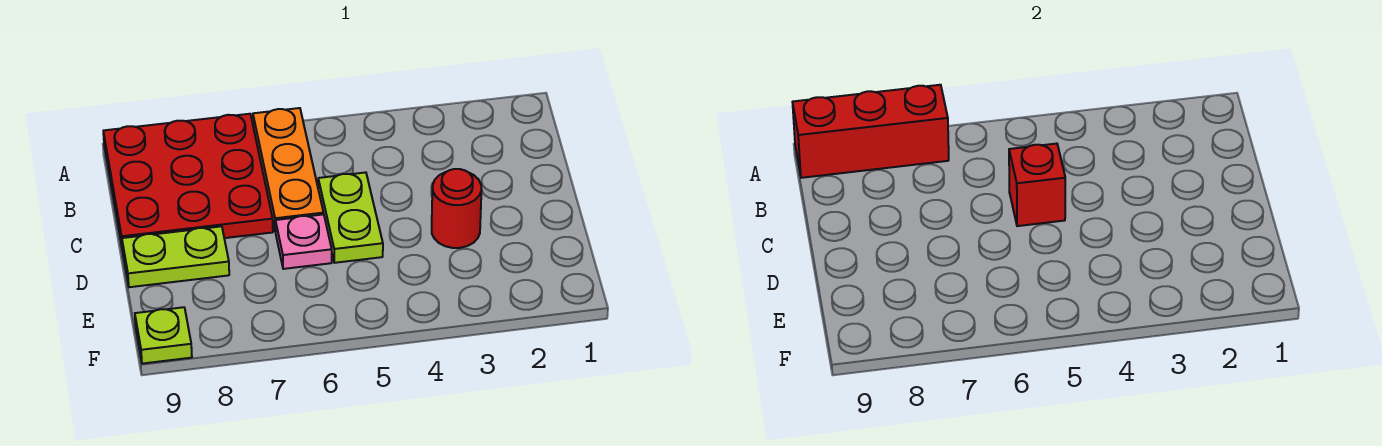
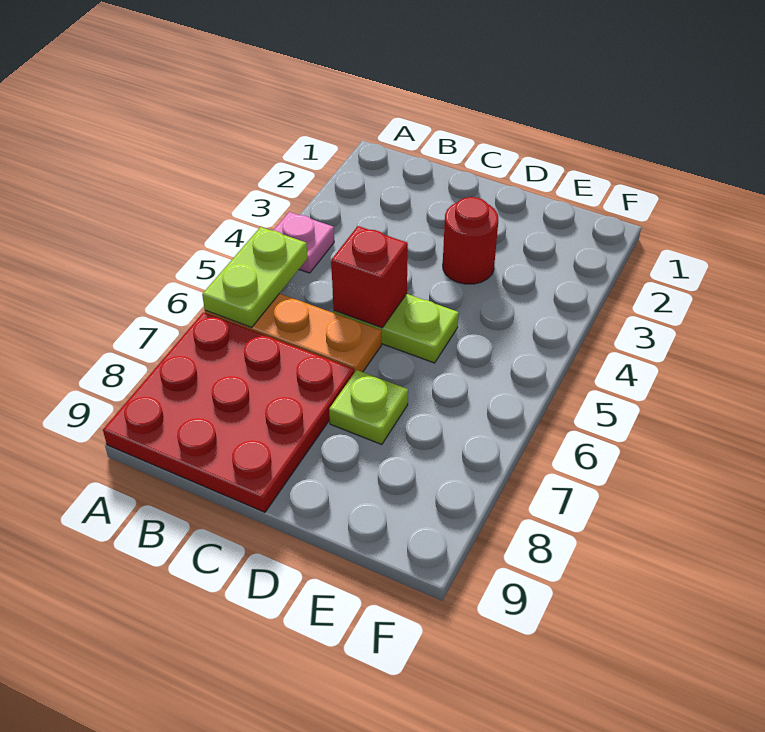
red 1x3 brick [793,85,949,178] -> none
pink 1x1 plate [275,214,332,269] -> pink 1x1 plate moved to [273,212,334,273]
lime 1x2 plate [122,226,229,287] -> lime 1x2 plate moved to [202,227,307,327]
lime 1x1 plate [135,307,192,364] -> lime 1x1 plate moved to [329,370,408,445]

